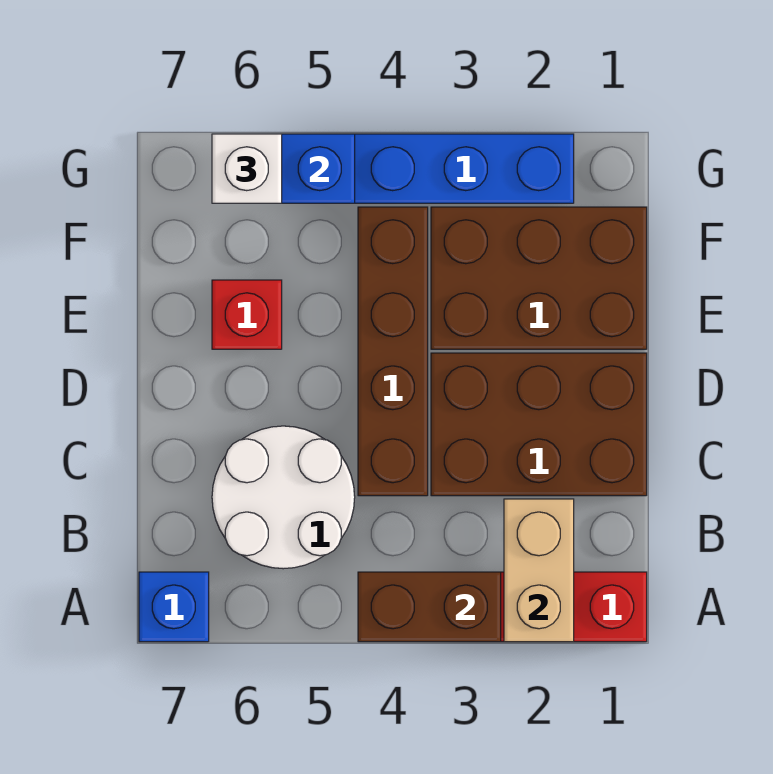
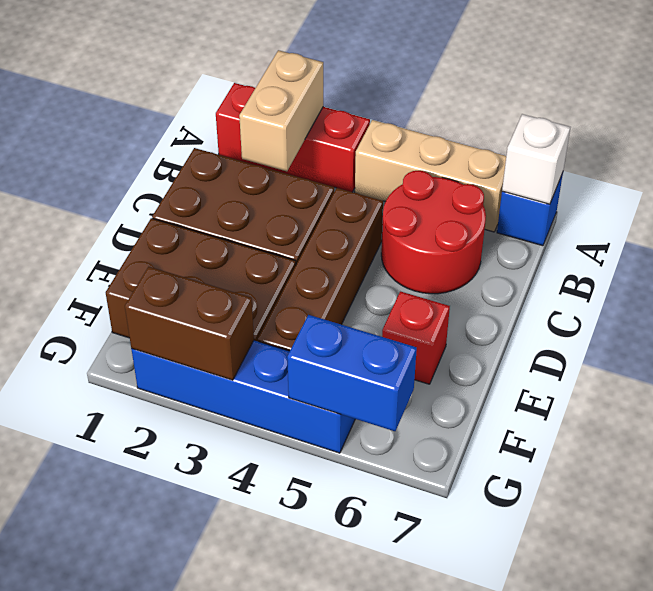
brown 1x2 brick [358,572,501,642] -> brown 1x2 brick moved to [125,267,254,380]
none -> tan 1x3 brick [355,120,506,232]
white 2x2 round brick [212,426,355,569] -> red 2x2 round brick [381,171,486,294]
white 1x1 brick [212,134,282,203] -> white 1x1 brick moved to [502,114,570,204]

